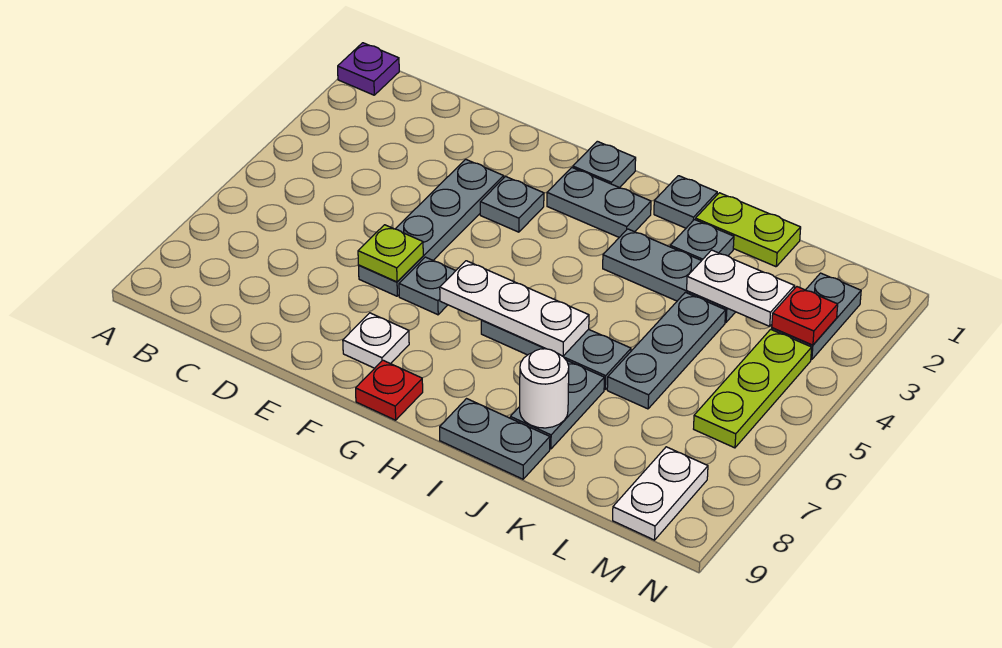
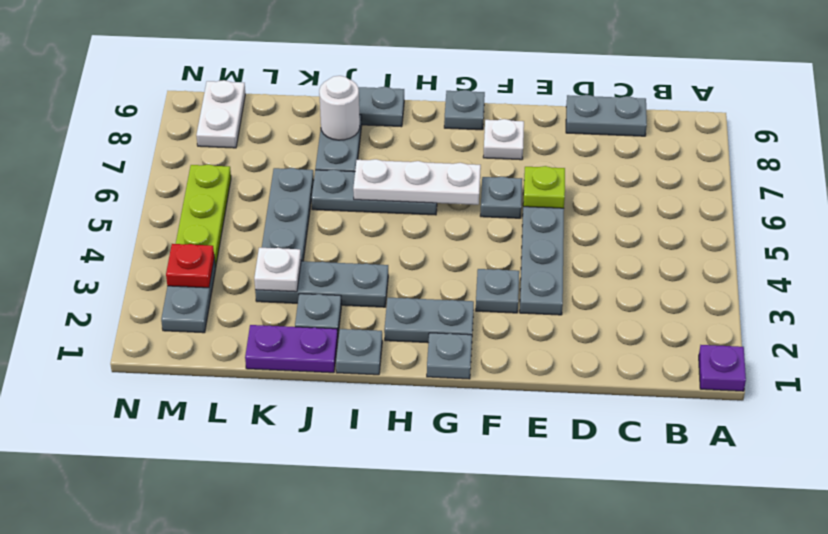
none -> grey 1x2 plate [566,95,647,136]
red 1x1 plate [356,360,423,420] -> grey 1x1 plate [444,90,485,130]
lime 1x2 plate [696,193,801,267] -> purple 1x2 plate [245,325,338,373]
white 1x2 plate [687,250,795,326] -> white 1x1 plate [254,248,301,292]

